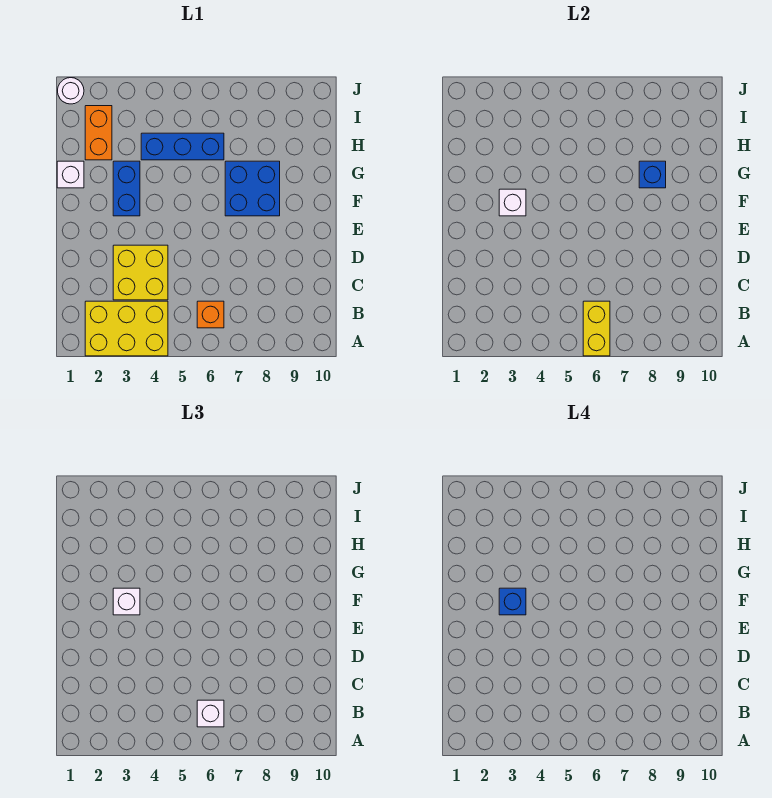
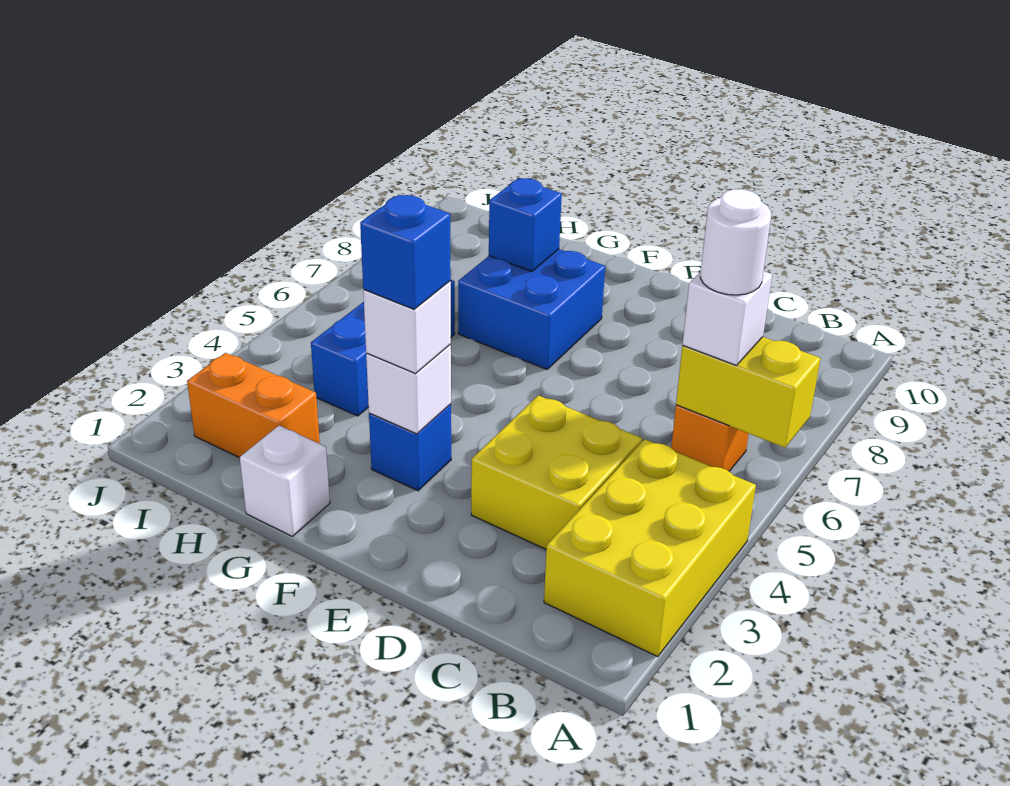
blue 1x2 brick [113,161,140,216] -> blue 1x1 brick [369,404,451,491]
white 1x1 round brick [58,78,84,104] -> white 1x1 round brick moved to [700,189,771,295]

